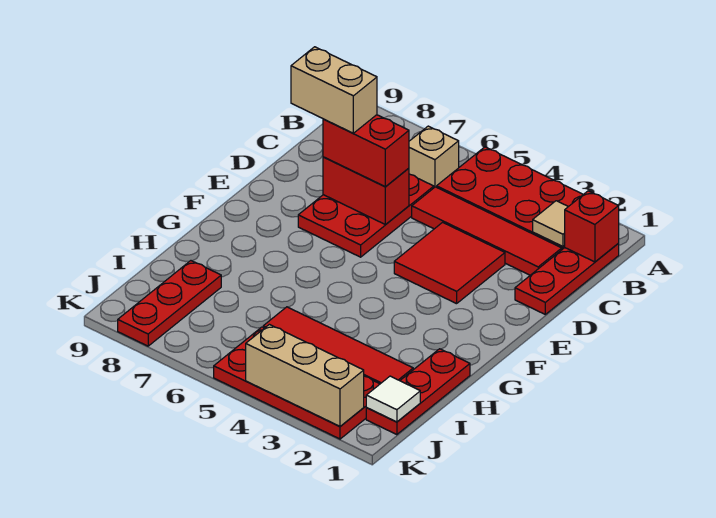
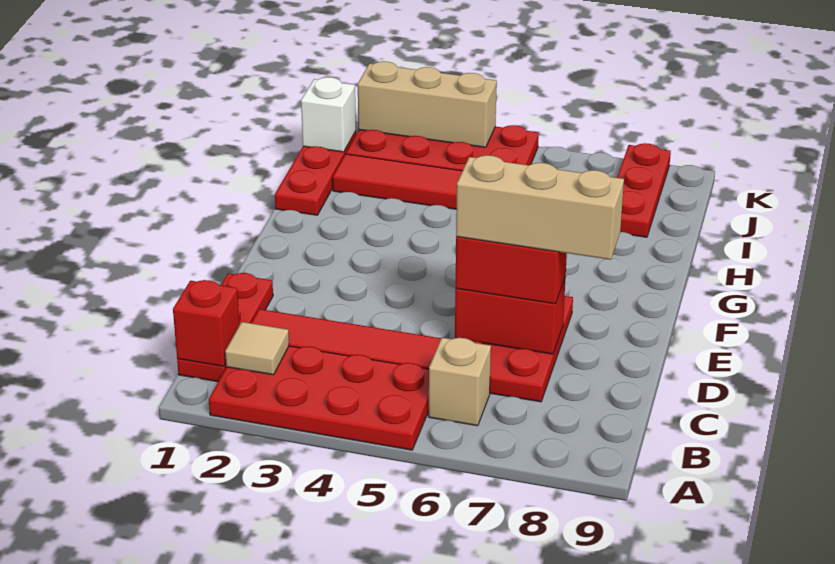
red 2x2 tile [394,222,505,304] -> none
tan 1x2 brick [291,47,377,133] -> tan 1x3 brick [456,155,624,260]
white 1x1 tile [366,376,420,422] -> white 1x1 brick [301,77,356,152]

